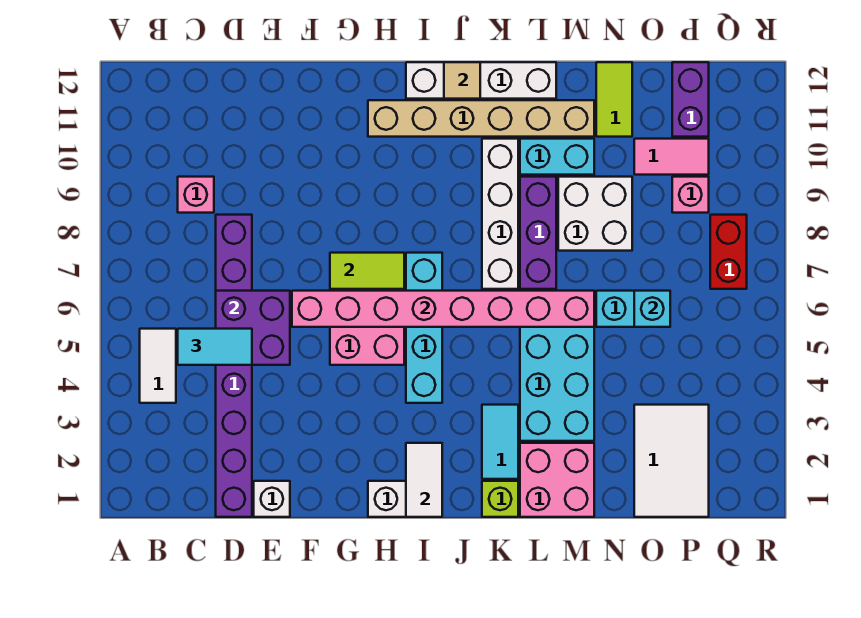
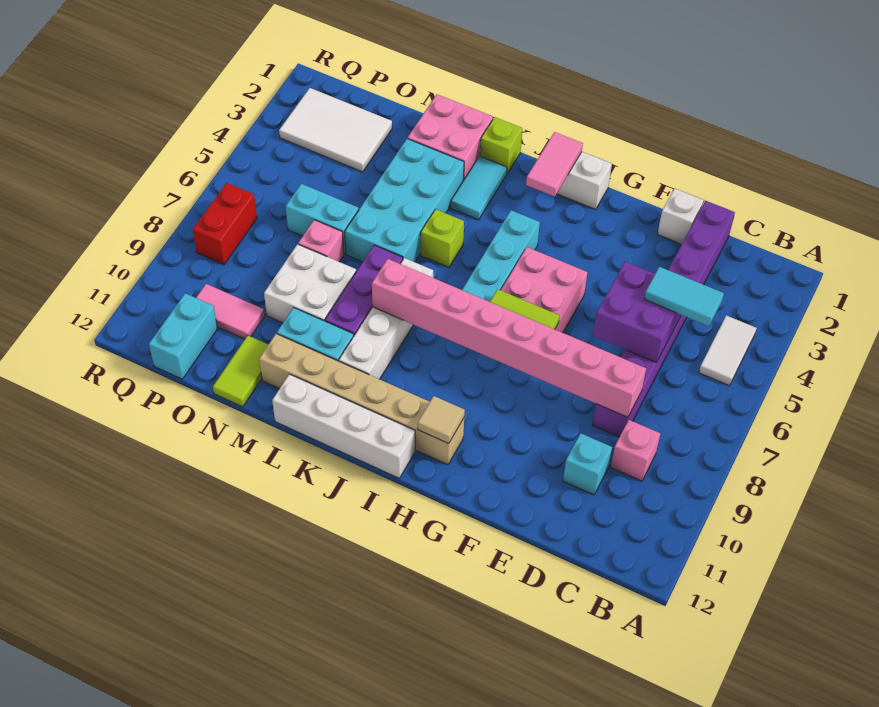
pink 1x8 brick [292,291,594,327] -> pink 1x8 brick moved to [372,259,646,417]
white 1x2 tile [406,443,442,517] -> pink 1x2 tile [526,132,583,197]
tan 1x1 tile [444,62,480,99] -> tan 1x1 tile moved to [418,396,465,443]
none -> lime 1x1 brick [421,209,464,267]
white 2x3 tile [634,405,709,517] -> white 2x3 tile turned to [279,88,392,172]
cyan 1x1 brick [634,291,670,327] -> cyan 1x1 brick moved to [563,433,612,495]
pink 1x1 brick [672,177,709,213] -> pink 1x1 brick moved to [298,220,344,262]
purple 1x2 brick [672,62,709,137] -> cyan 1x2 brick [149,293,218,379]

